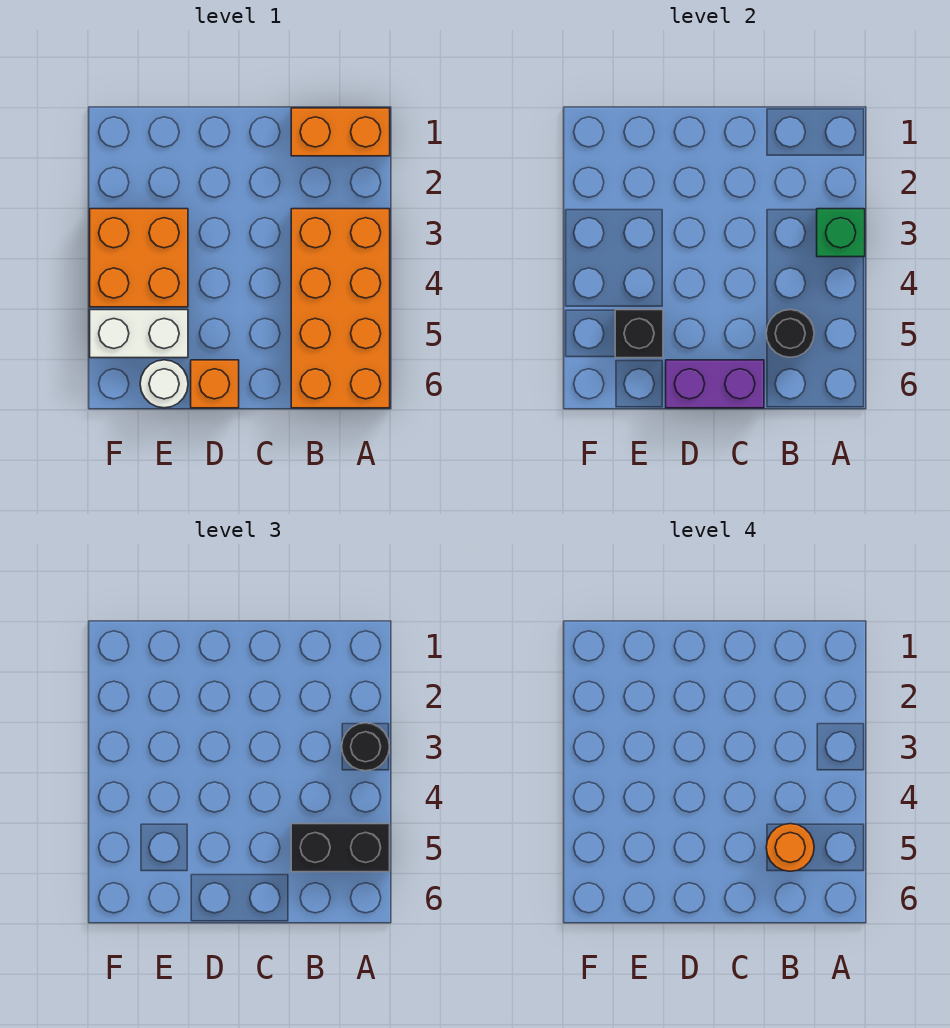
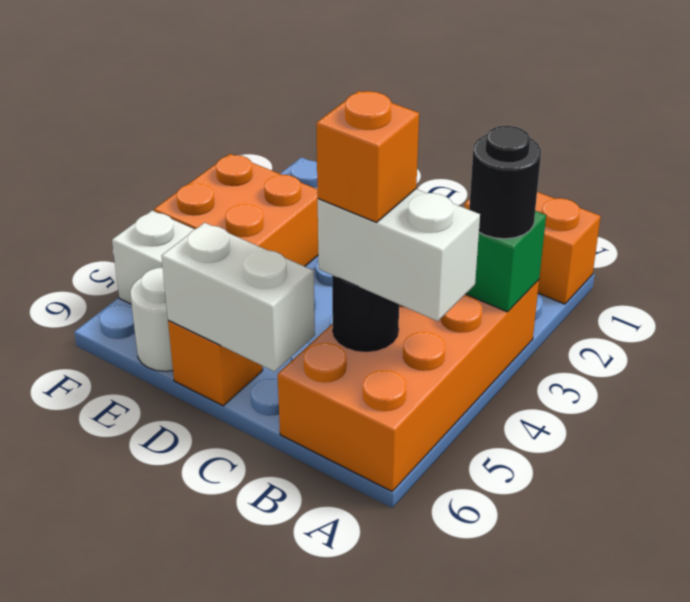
black 1x2 brick [291,824,390,872] -> white 1x2 brick [318,189,480,321]
orange 1x1 round brick [766,824,814,871] -> orange 1x1 brick [316,91,419,222]
purple 1x2 brick [666,360,764,408] -> white 1x2 brick [162,223,315,372]
black 1x1 brick [615,310,663,358] -> none

